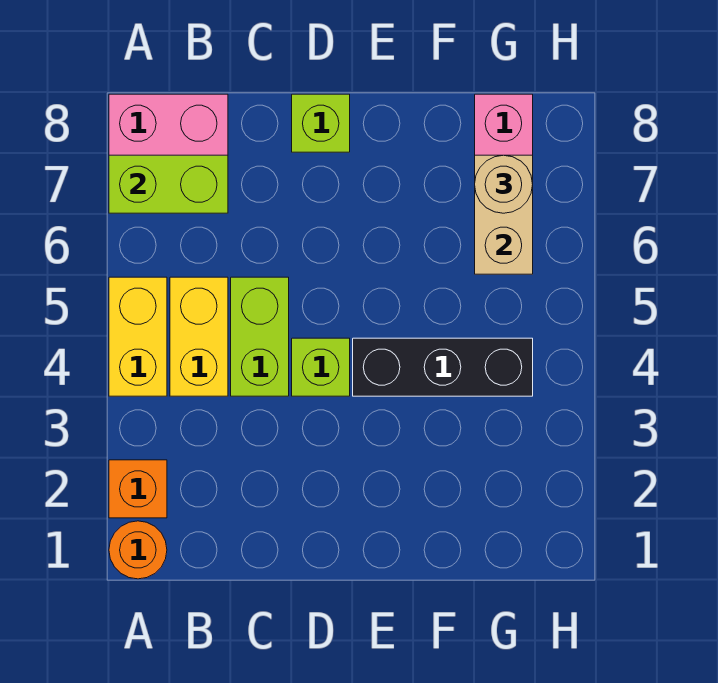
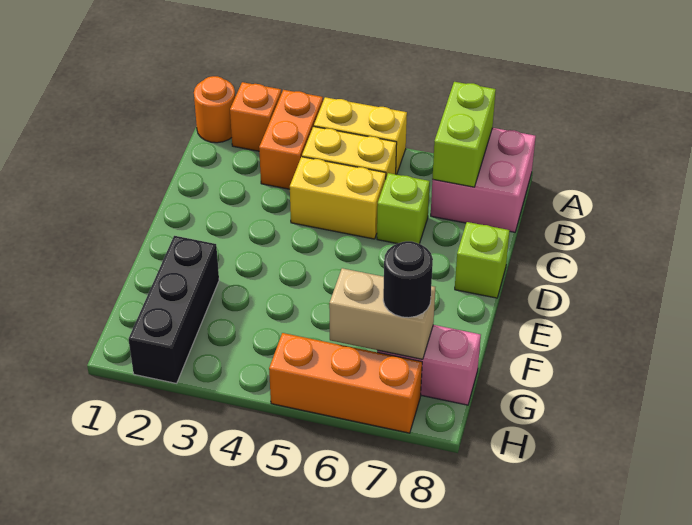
none -> orange 1x2 brick [259,90,323,189]
lime 1x2 brick [231,277,289,396] -> yellow 1x2 brick [290,157,386,239]
lime 1x1 brick [292,338,350,396] -> lime 1x1 brick moved to [377,173,430,244]
black 1x3 brick [353,338,533,396] -> black 1x3 brick moved to [128,236,219,383]
tan 1x1 round brick [475,155,533,213] -> black 1x1 round brick [383,241,433,318]
none -> orange 1x3 brick [269,333,422,433]

